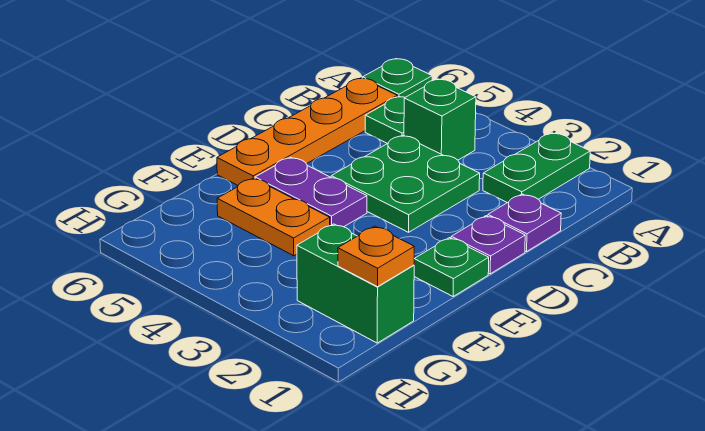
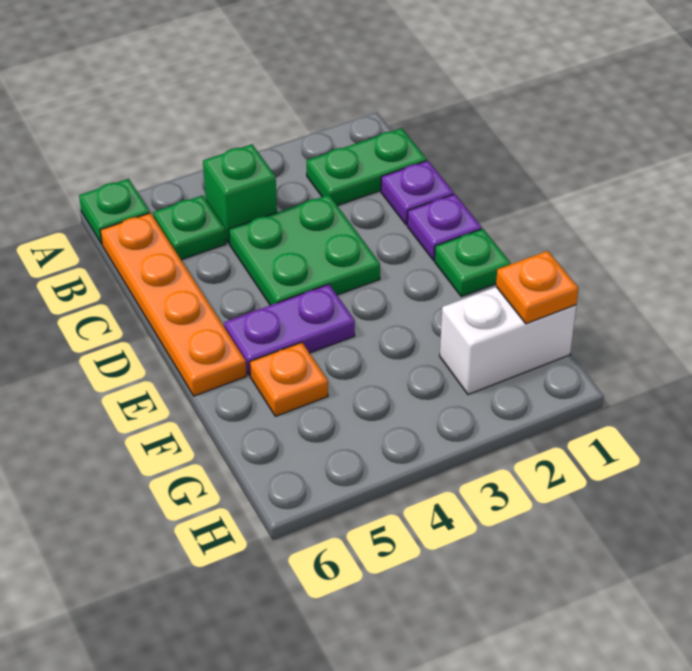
green 1x2 plate [483,133,590,203] -> green 1x2 plate turned to [307,128,427,206]
orange 1x2 plate [217,178,330,256] -> orange 1x1 plate [250,342,328,416]
green 1x2 brick [297,224,414,343] -> white 1x2 brick [440,287,576,395]

